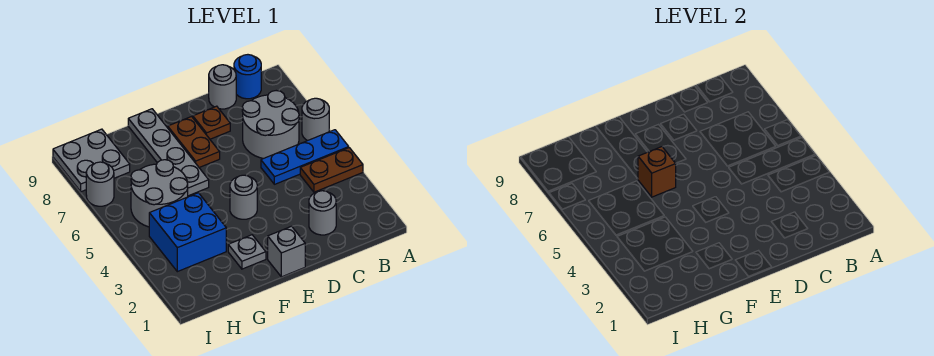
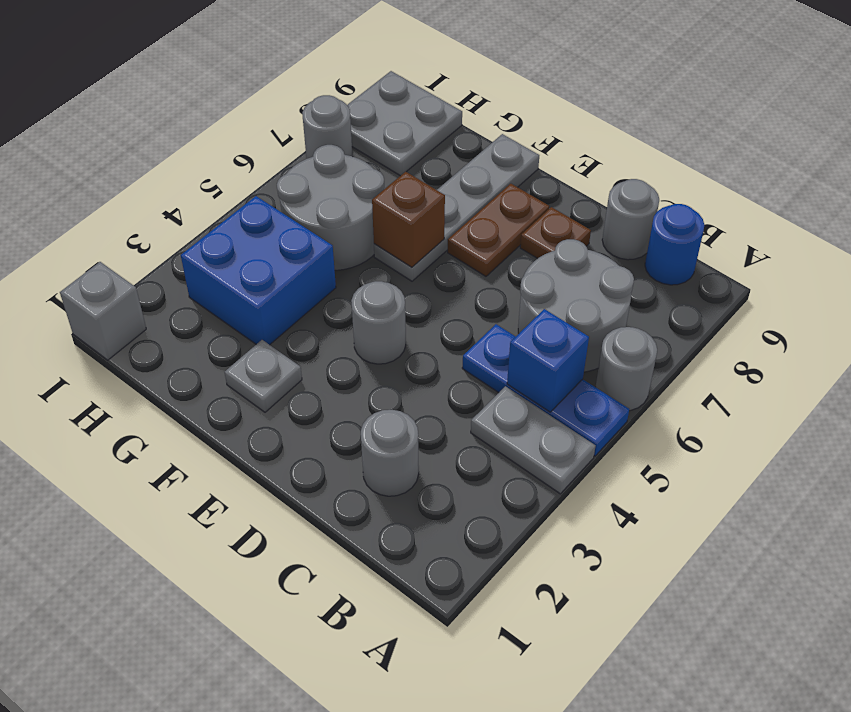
brown 1x2 plate [300,148,363,192] -> grey 1x2 plate [471,386,596,494]
none -> blue 1x1 brick [507,309,589,412]
grey 1x1 brick [268,226,305,277] -> grey 1x1 brick moved to [60,262,146,360]

